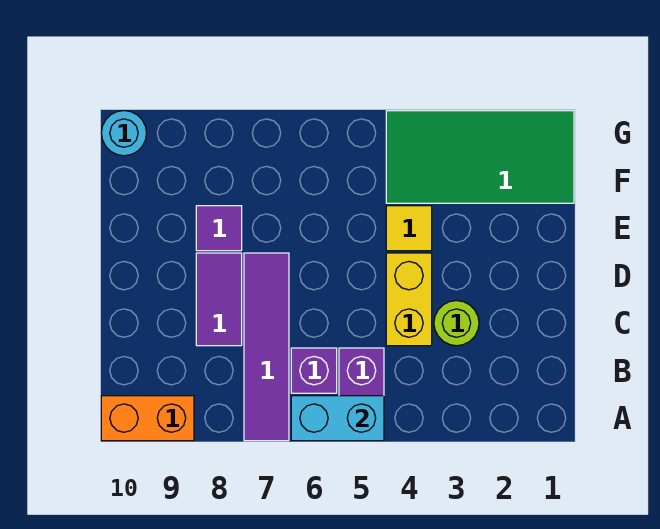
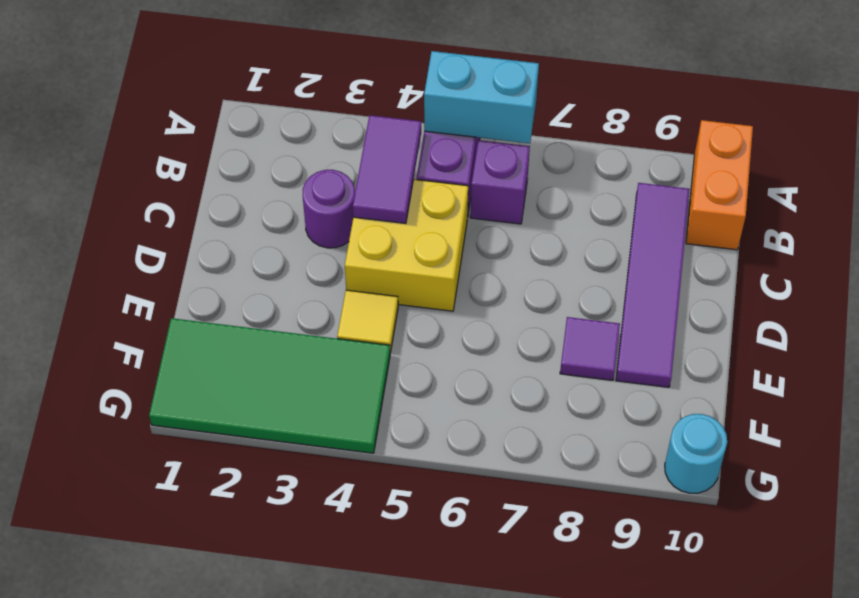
purple 1x4 tile [244,253,289,441] -> purple 1x4 tile moved to [616,183,690,387]
orange 1x2 brick [101,396,194,441] -> orange 1x2 brick turned to [686,120,753,250]
lime 1x1 round brick [434,301,479,346] -> purple 1x1 round brick [303,170,355,248]
yellow 1x2 brick [386,253,432,346] -> yellow 2x2 brick [345,179,468,311]
purple 1x2 tile [196,253,242,346] -> purple 1x2 tile moved to [353,115,421,223]

